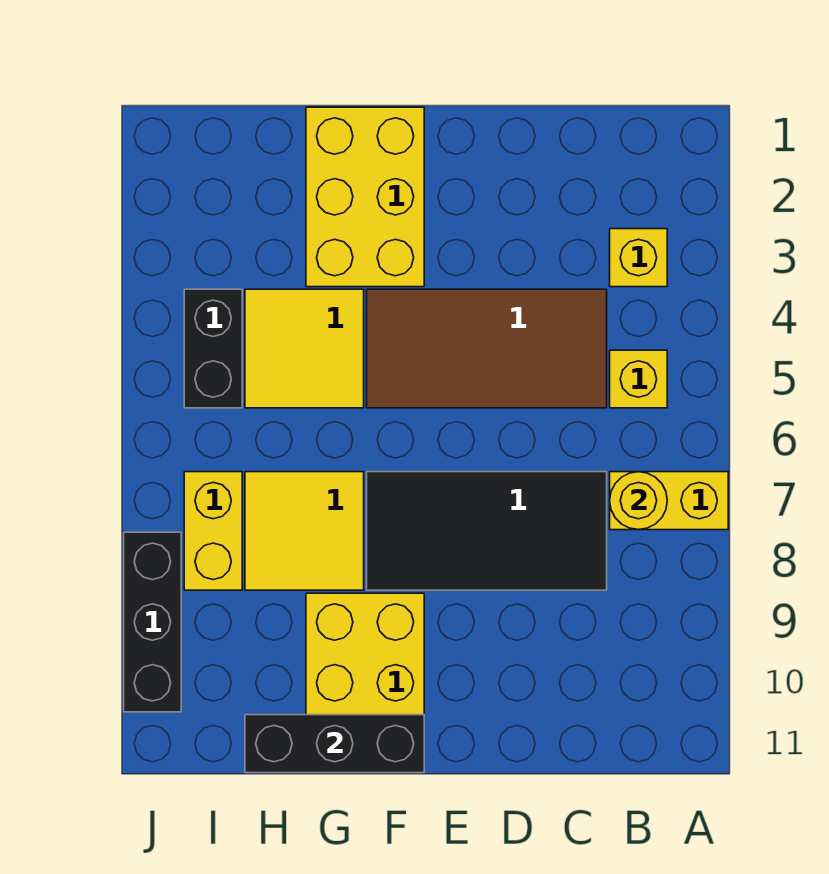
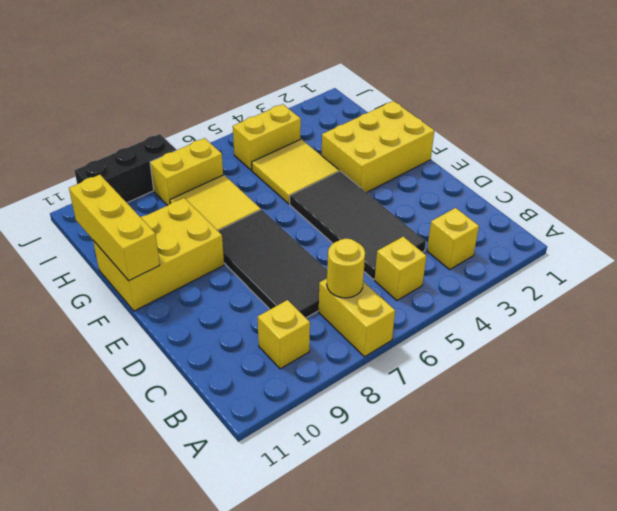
none -> yellow 1x1 brick [258,300,310,369]
brown 2x4 tile [367,289,607,408] -> black 2x4 tile [290,171,426,280]
black 1x3 brick [245,715,424,773] -> yellow 1x3 brick [69,175,160,281]
black 1x2 brick [184,289,242,408] -> yellow 1x2 brick [233,104,301,170]

